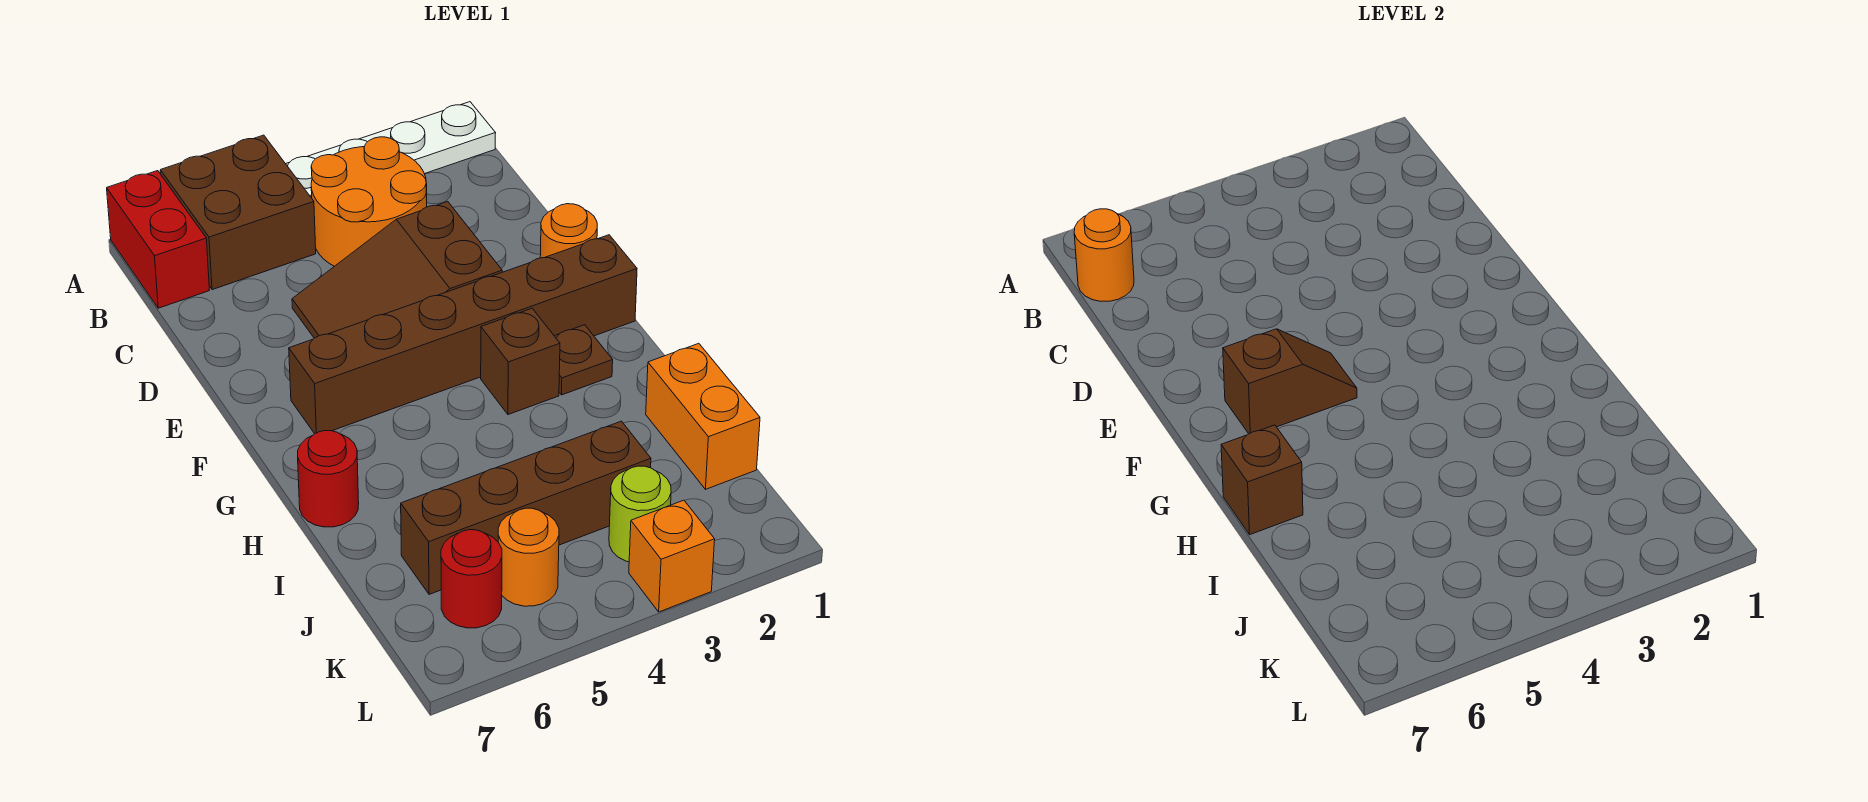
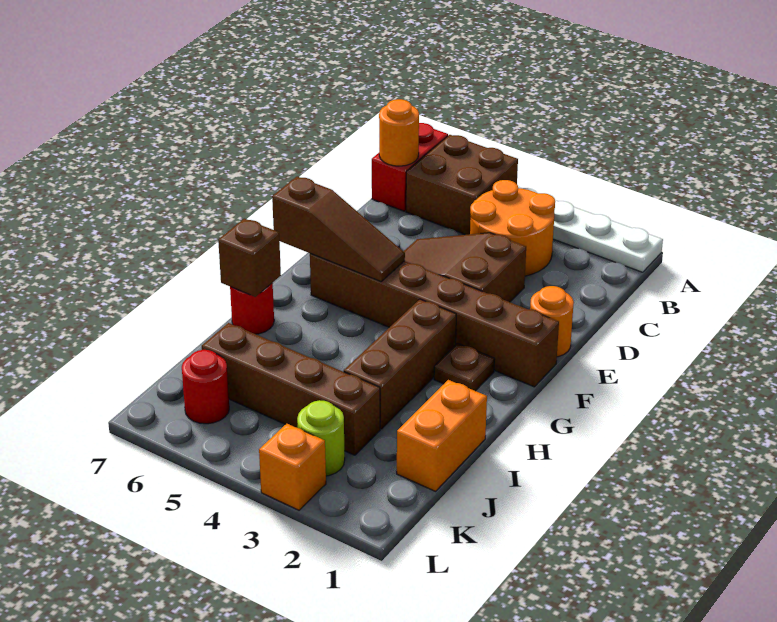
brown 1x2 slope [1223,329,1357,434] -> brown 1x3 slope [272,177,405,281]
brown 1x1 brick [481,308,560,415] -> brown 1x3 brick [344,299,456,429]
orange 1x1 round brick [498,508,559,606] -> none

